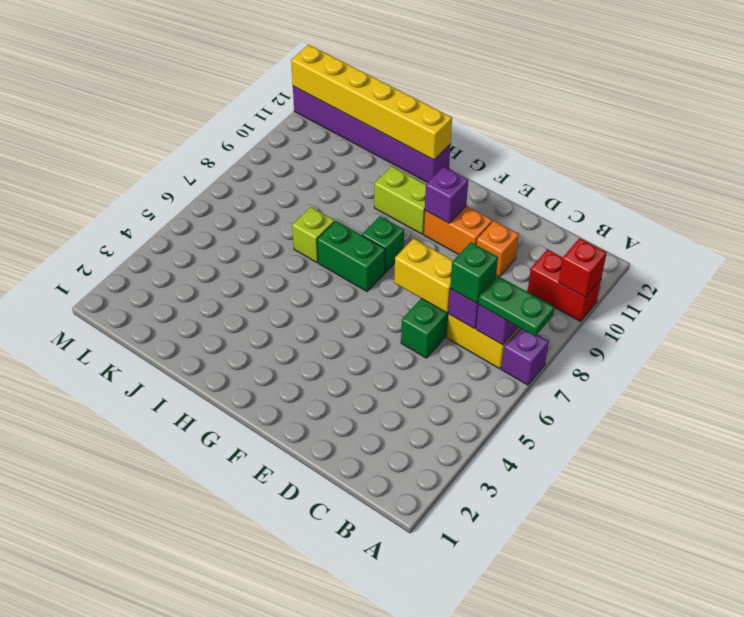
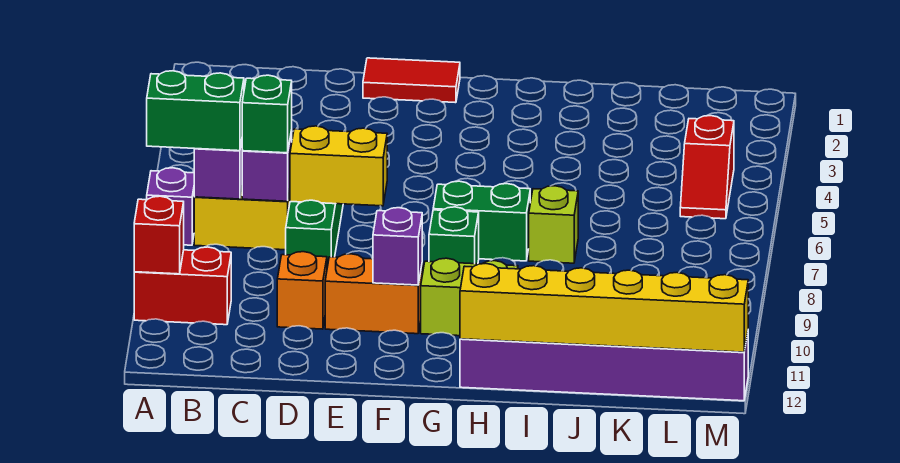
green 1x2 plate [479,276,555,336] -> green 1x2 brick [147,71,244,151]
none -> red 1x2 tile [363,58,460,103]
none -> red 1x2 slope [680,116,734,219]

